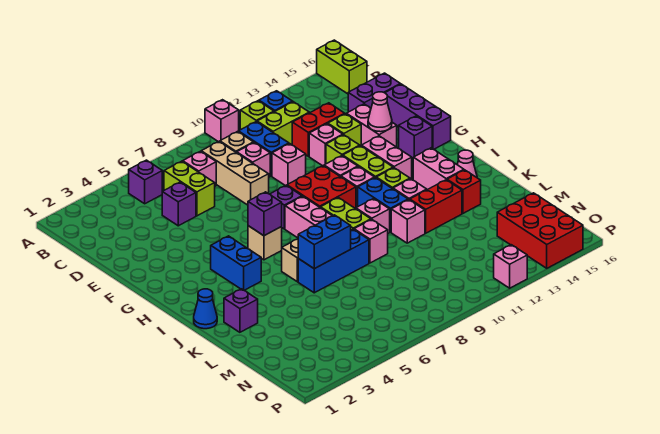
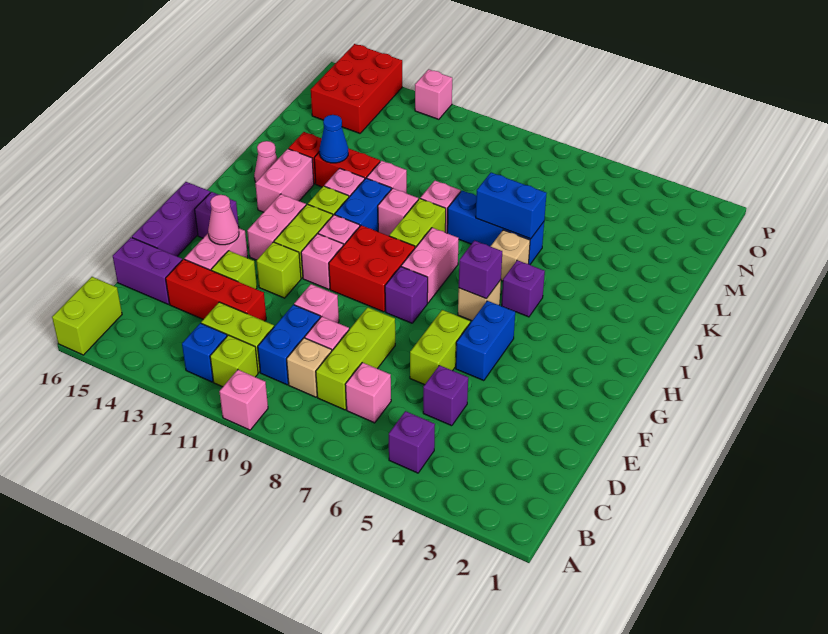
lime 1x2 brick [164,161,215,216] -> lime 1x2 brick moved to [410,310,470,385]
tan 1x3 brick [201,142,269,205] -> lime 1x3 brick [316,307,395,410]
red 1x2 brick [292,103,345,156] -> red 1x3 brick [166,259,266,321]
pink 1x1 brick [309,124,343,166] -> none
blue 1x2 brick [211,236,261,290] -> blue 1x2 brick moved to [456,301,515,381]
blue 1x1 cone [194,289,217,329] -> blue 1x1 cone moved to [319,115,348,163]
purple 1x1 brick [224,289,258,332] -> purple 1x1 brick moved to [502,260,545,317]

